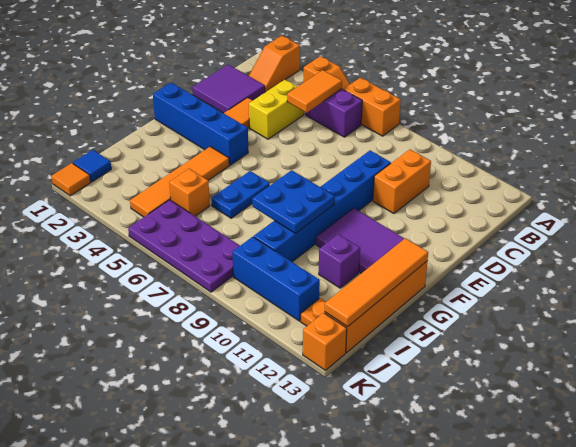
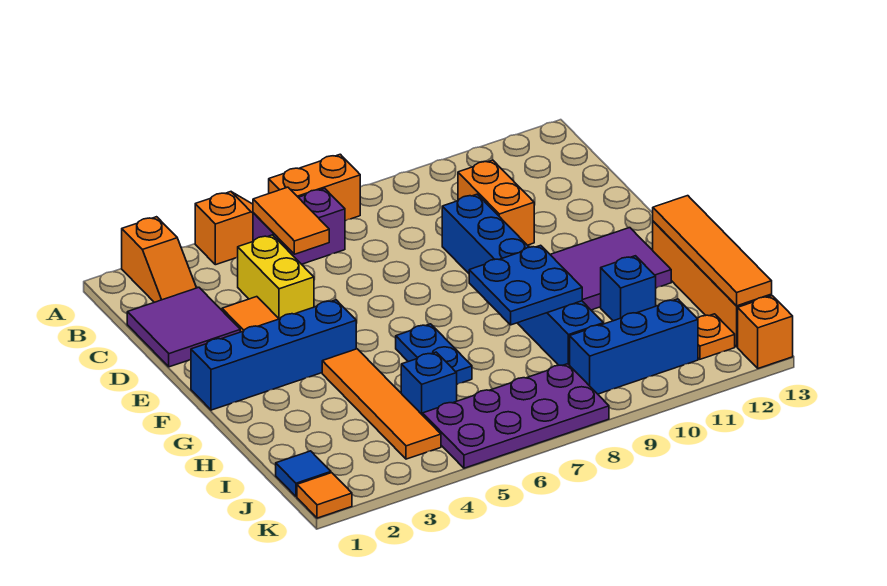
purple 1x1 brick [319,234,360,288] -> blue 1x1 brick [601,256,656,321]
orange 1x1 brick [169,169,210,216] -> blue 1x1 brick [401,352,457,415]

